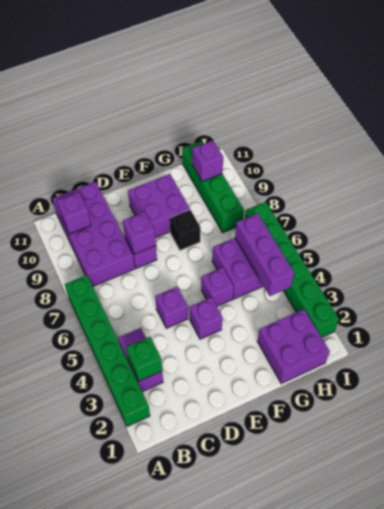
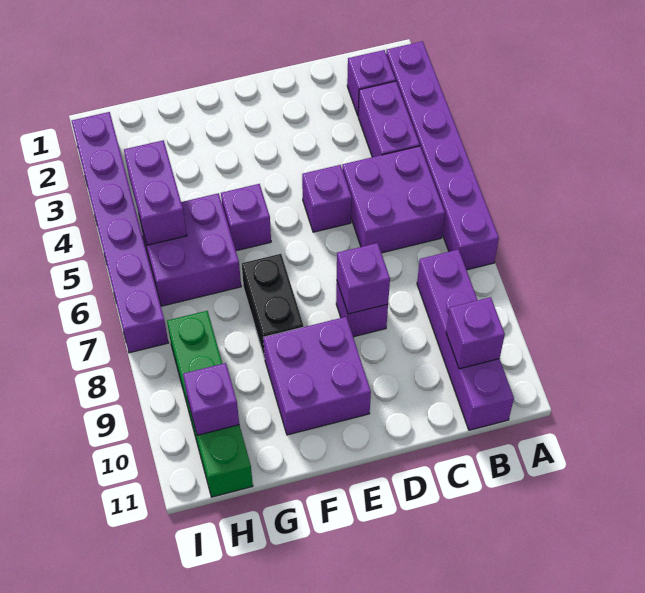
green 1x6 brick [65,275,150,426] -> purple 1x6 brick [386,41,499,270]
green 1x1 brick [126,337,162,381] -> none
purple 2x4 brick [52,182,135,286] -> purple 1x4 brick [417,249,514,430]
purple 1x1 brick [190,297,223,339] -> purple 1x1 brick moved to [347,50,396,115]
black 1x1 brick [170,210,201,250] -> black 1x2 brick [242,254,304,359]
purple 2x2 brick [257,309,330,384] -> purple 2x2 brick moved to [342,146,445,253]
purple 1x3 brick [235,213,294,296] -> purple 1x2 brick [124,140,187,245]
green 1x6 brick [245,202,339,337] -> purple 1x6 brick [72,112,169,353]

